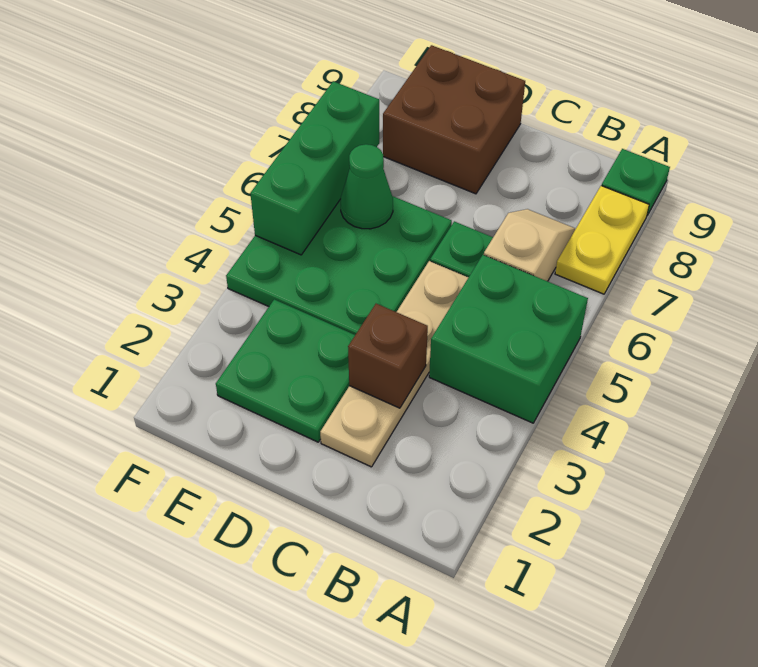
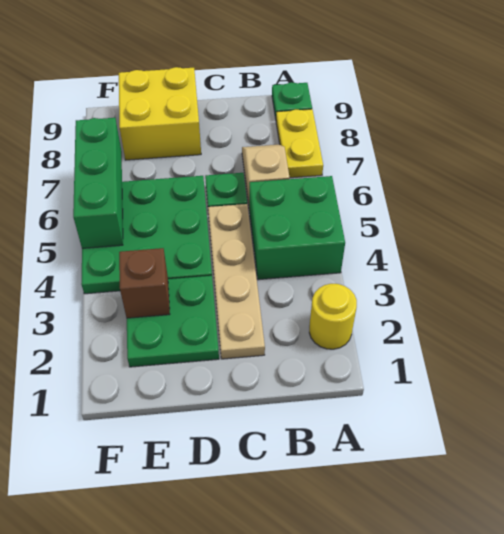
none -> yellow 1x1 round brick [309,284,357,349]
brown 1x1 brick [348,304,428,408] -> brown 1x1 brick moved to [119,248,170,318]
brown 2x2 brick [383,45,525,194] -> yellow 2x2 brick [119,67,201,160]
green 1x1 cone [341,144,393,229] -> none

